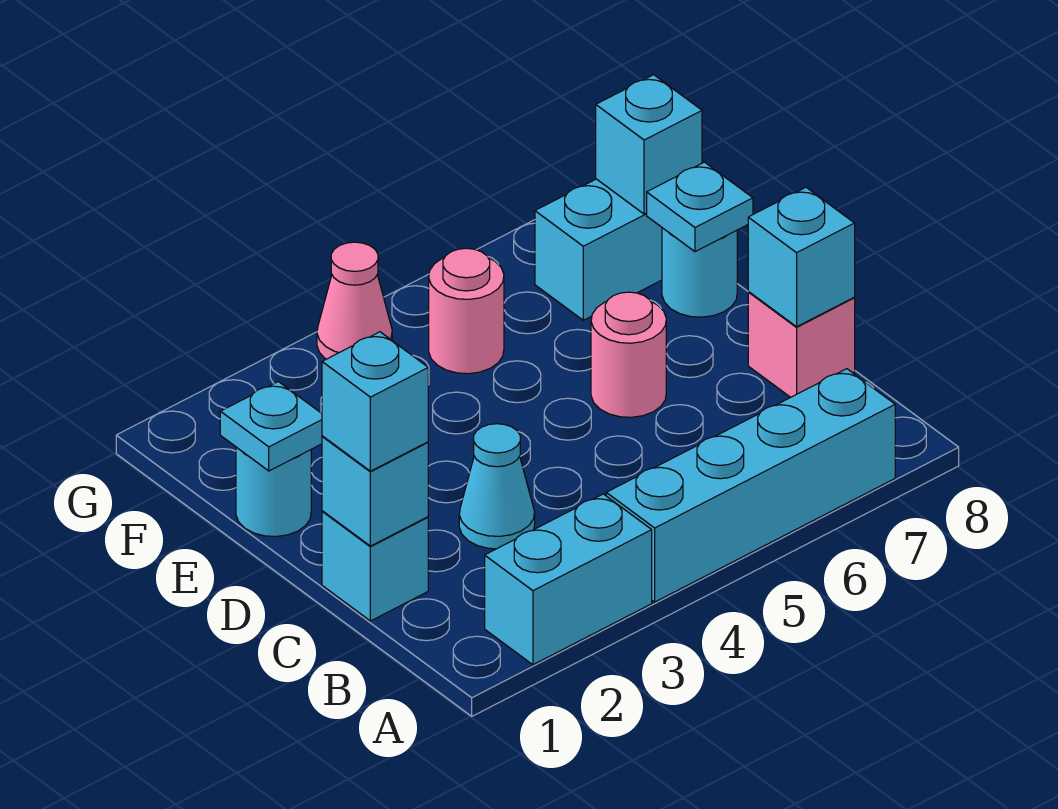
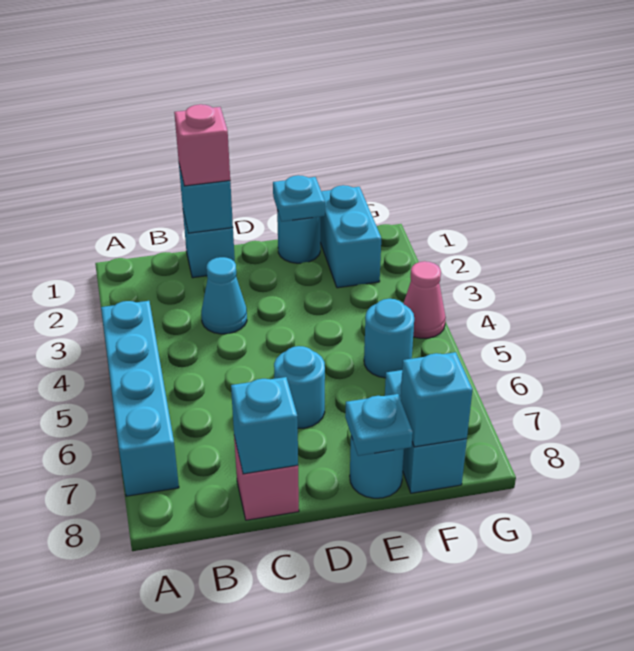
cyan 1x2 brick [485,494,652,665] -> cyan 1x2 brick moved to [320,185,381,288]
cyan 1x1 brick [322,332,428,471] -> pink 1x1 brick [174,104,230,186]
pink 1x1 round brick [591,292,666,417] -> cyan 1x1 round brick [274,346,325,428]
pink 1x1 round brick [429,248,504,374] -> cyan 1x1 round brick [364,299,414,378]

